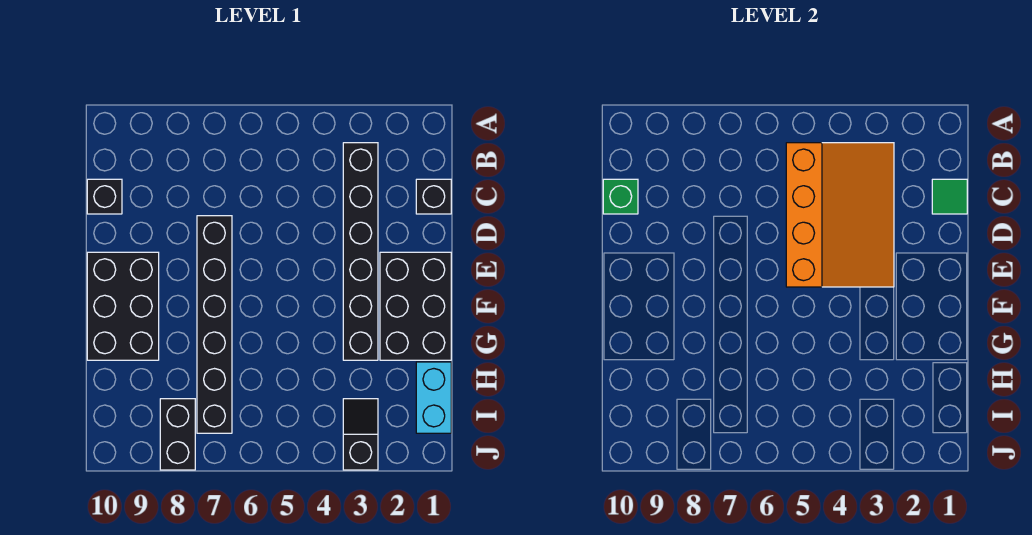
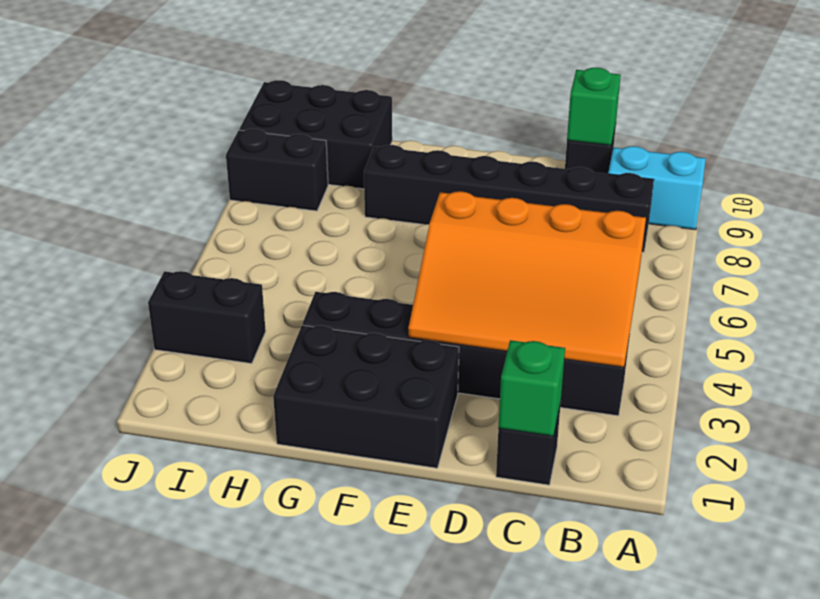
green 1x1 tile [932,179,967,214] -> green 1x1 brick [498,340,565,436]
black 1x6 brick [197,216,232,433] -> black 1x6 brick moved to [364,145,654,252]
black 2x3 brick [87,252,159,360] -> black 2x3 brick moved to [239,80,392,189]
cyan 1x2 brick [416,362,451,433] -> cyan 1x2 brick moved to [608,146,706,230]
black 1x2 slope [343,399,378,470] -> black 1x2 brick [148,271,266,364]

